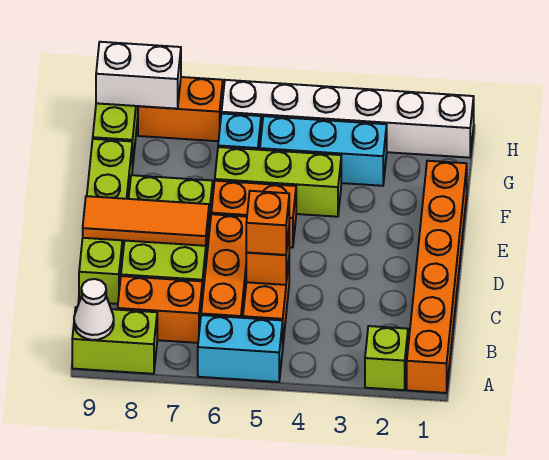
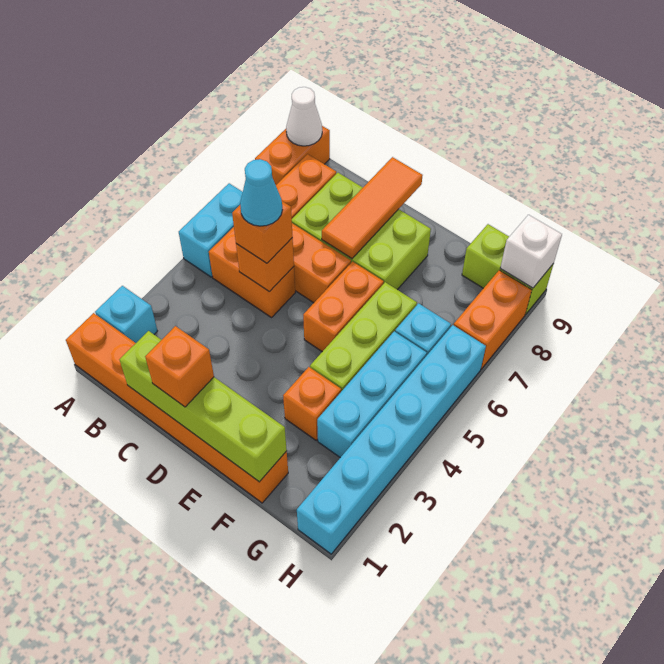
lime 1x1 brick [365,326,408,390] -> cyan 1x1 brick [95,286,157,343]
lime 1x2 brick [72,307,157,374] -> orange 1x2 brick [255,126,330,185]
none -> cyan 1x1 cone [240,159,282,226]
lime 1x4 brick [79,139,132,304] -> lime 1x4 brick moved to [119,331,287,482]
none -> orange 1x1 brick [145,326,214,407]
none -> orange 1x1 brick [283,367,341,440]
white 1x6 brick [222,80,474,158] -> cyan 1x6 brick [297,325,486,554]
white 1x2 brick [96,42,181,109] -> white 1x1 brick [500,215,562,288]

